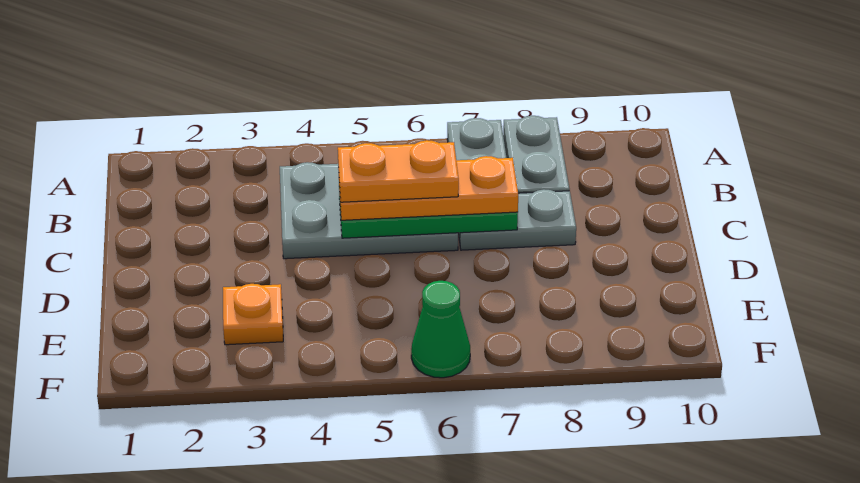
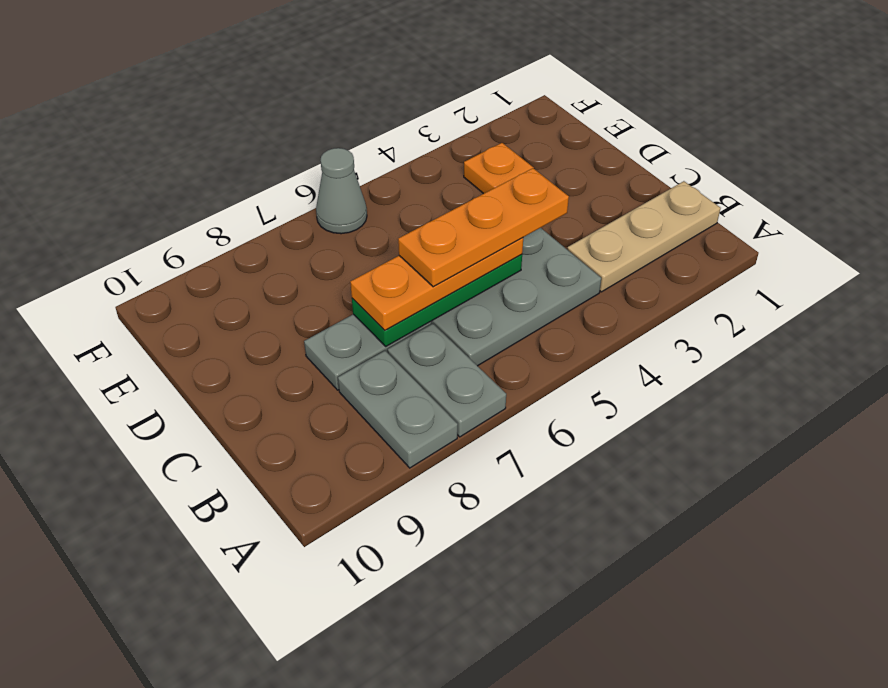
none -> tan 1x3 plate [567,181,721,292]
orange 1x2 plate [338,140,459,202] -> orange 1x3 plate [398,168,569,287]
green 1x1 cone [411,281,470,378] -> grey 1x1 cone [316,148,367,234]

